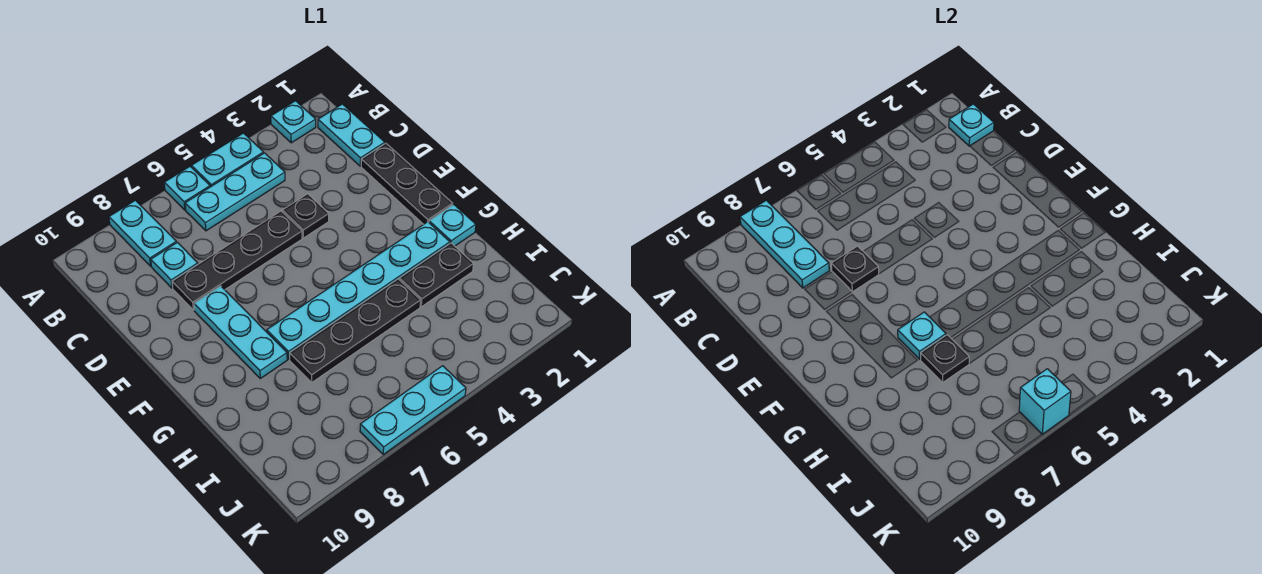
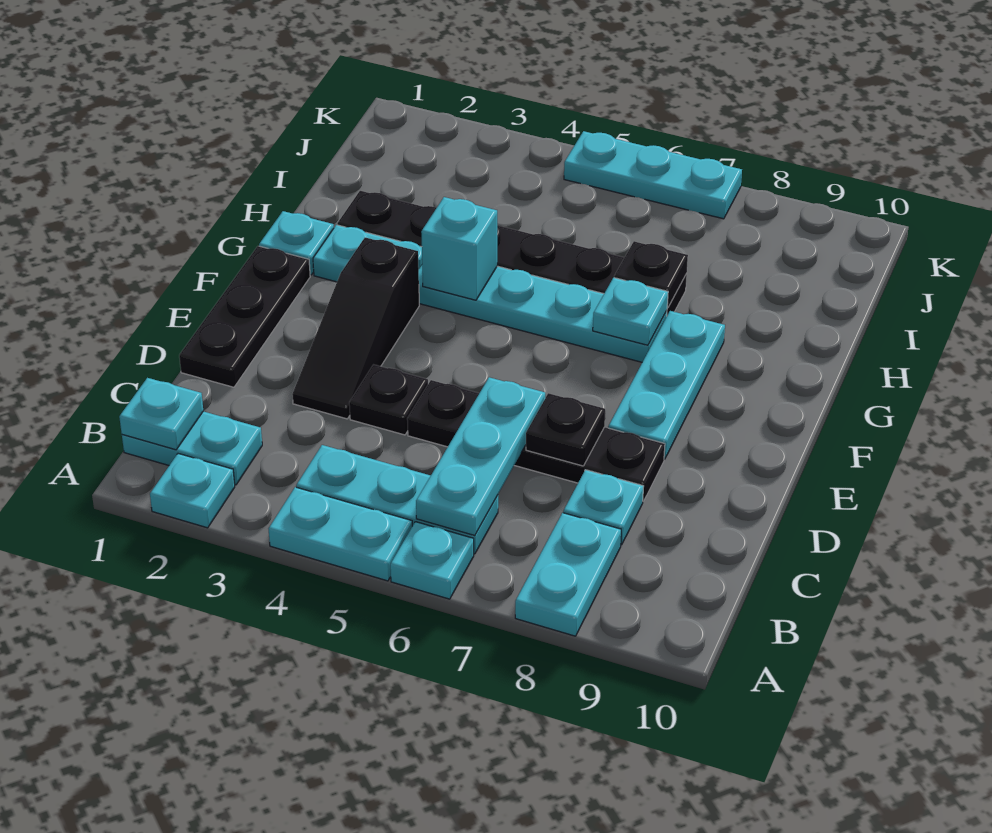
cyan 1x3 plate [740,200,829,288] -> cyan 1x3 plate moved to [416,377,545,535]
cyan 1x2 plate [318,104,385,166] -> cyan 1x2 plate turned to [122,411,262,485]
none -> black 1x3 slope [292,237,419,419]
cyan 1x1 brick [1019,369,1071,434] -> cyan 1x1 brick moved to [421,197,497,300]

